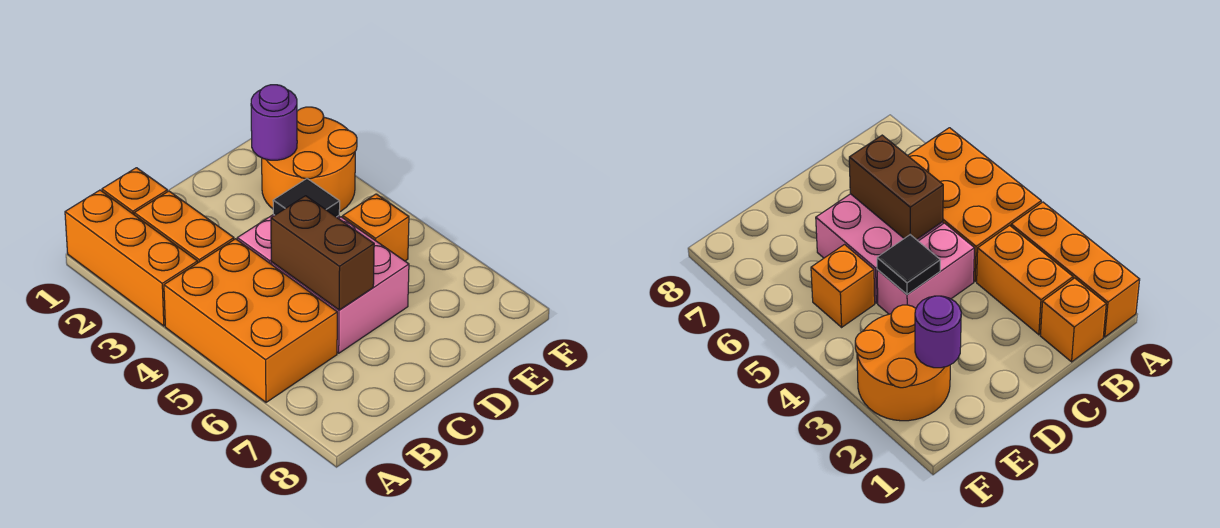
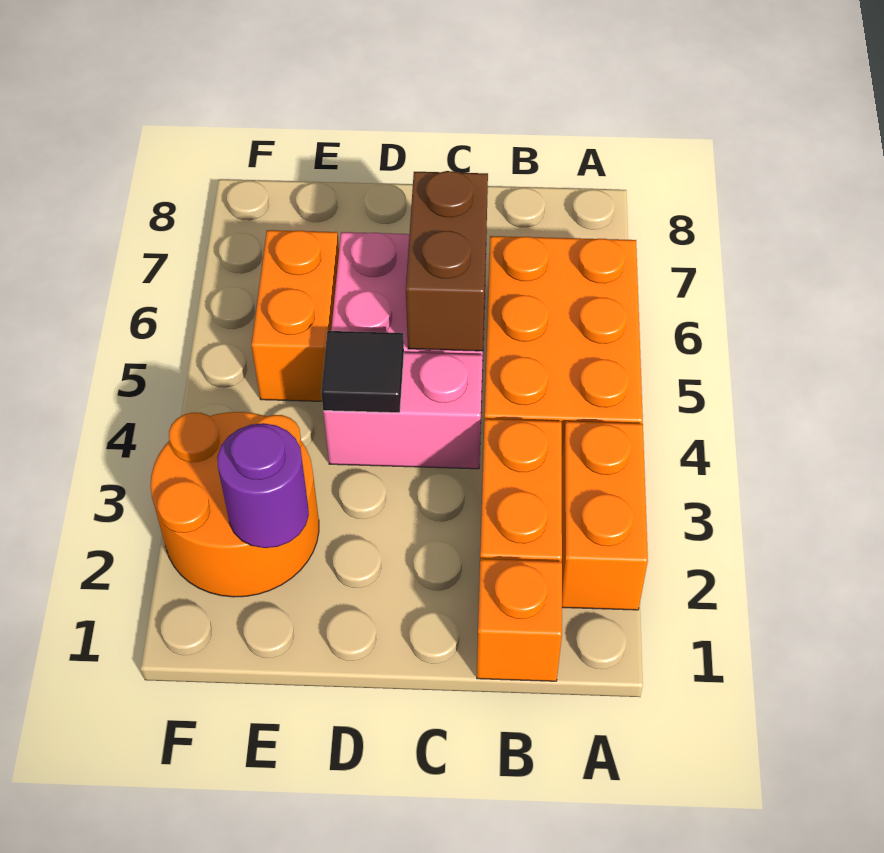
orange 1x3 brick [65,190,198,326] -> orange 1x2 brick [562,421,648,610]
orange 1x1 brick [343,194,409,261] -> orange 1x2 brick [252,230,339,401]

